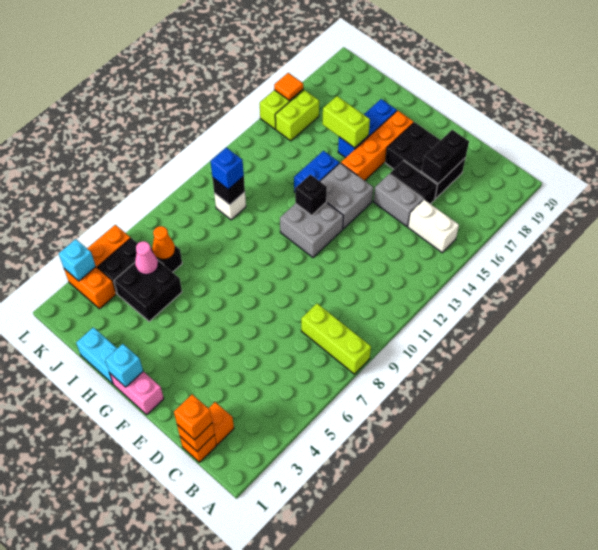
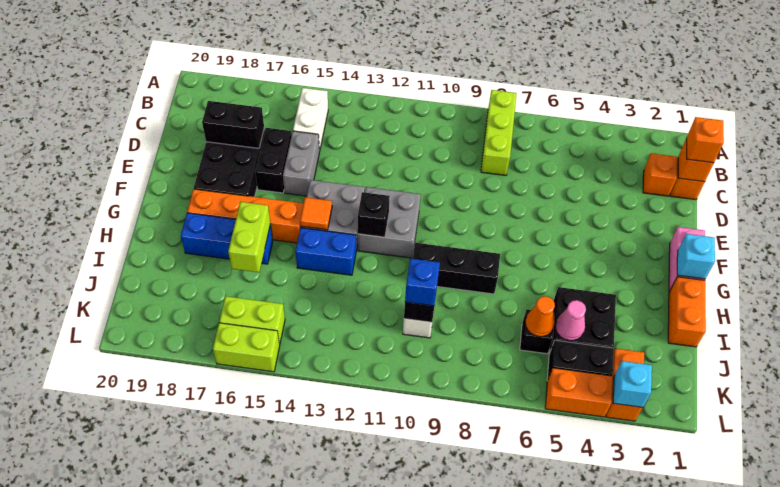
cyan 1x2 brick [76,327,117,384] -> orange 1x2 brick [668,277,706,347]
none -> black 1x3 brick [412,243,500,294]
orange 1x1 tile [274,73,303,101] -> orange 1x1 tile moved to [300,197,332,230]

